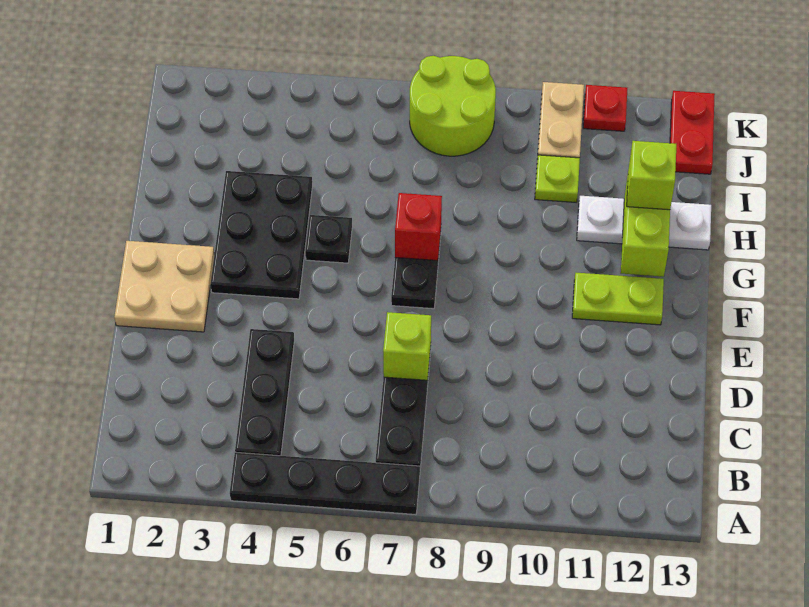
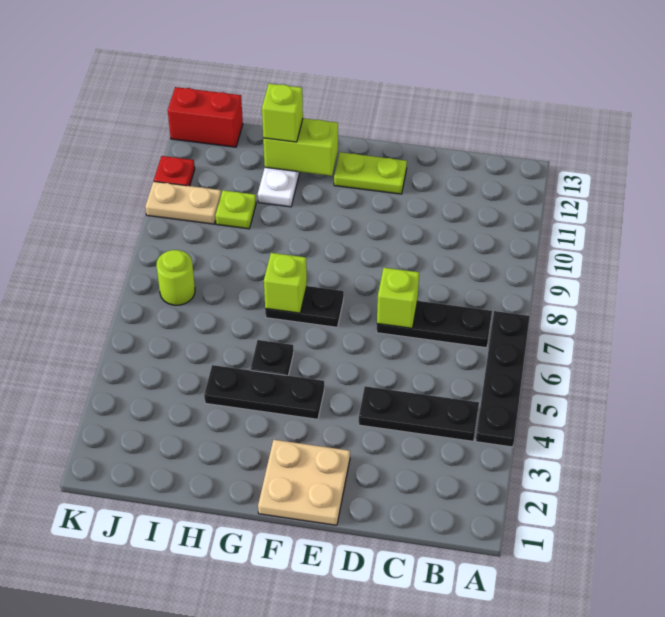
black 2x3 plate [211,171,312,299] -> black 1x3 plate [204,365,324,419]
lime 1x2 plate [572,273,664,325] -> lime 1x2 plate turned to [334,152,407,194]
red 1x1 brick [395,193,442,261] -> lime 1x1 brick [264,253,307,313]
lime 2x2 round brick [410,56,496,156] -> lime 1x1 round brick [156,250,195,305]
red 1x2 plate [670,91,715,174] -> red 1x2 brick [168,87,243,147]

